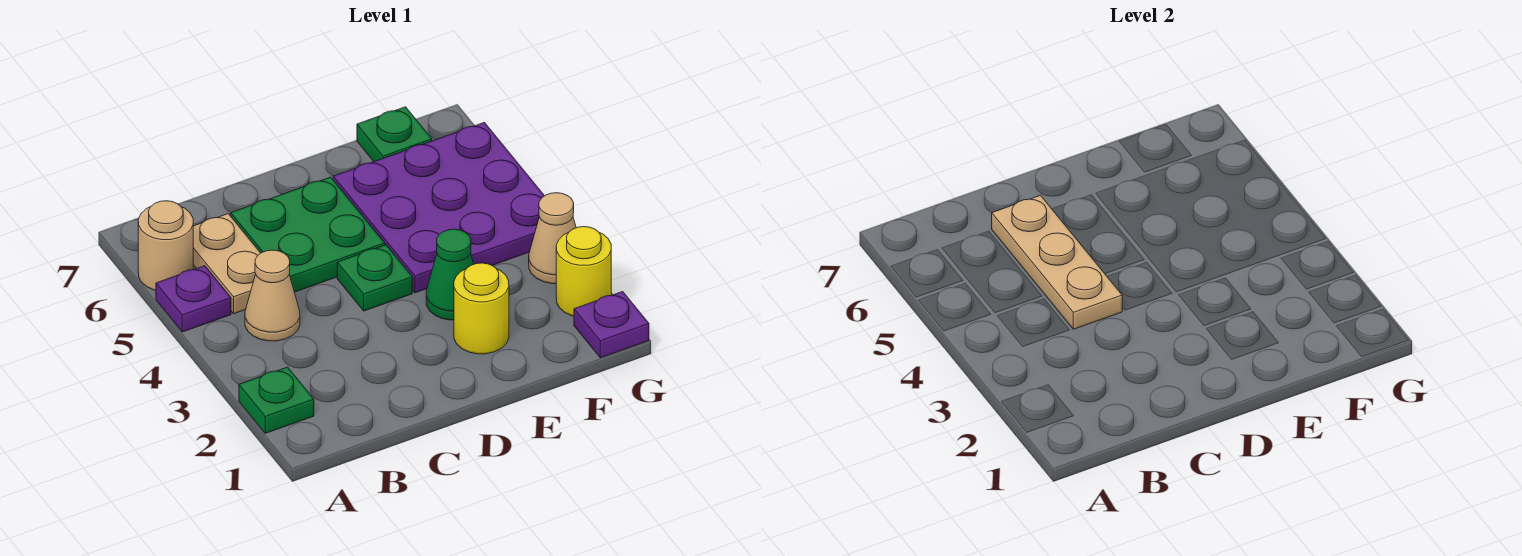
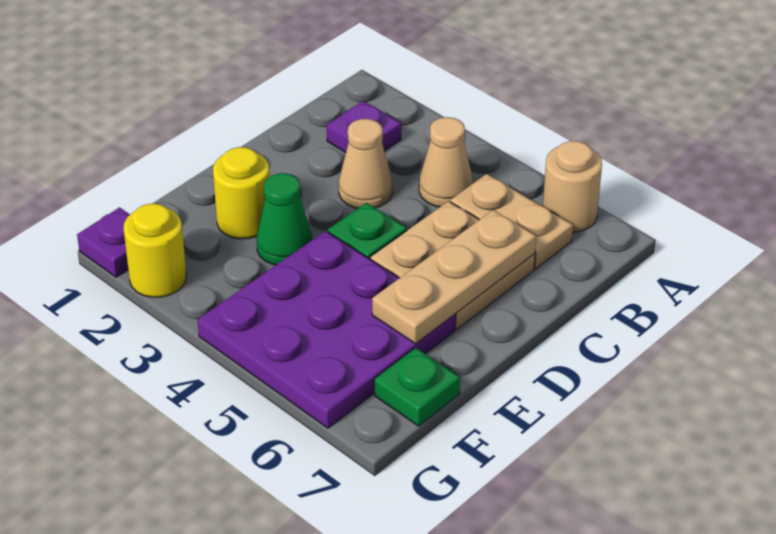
green 1x1 plate [239,367,314,433] -> none
purple 1x1 plate [156,266,231,332] -> purple 1x1 plate moved to [327,101,401,153]
tan 1x3 plate [992,195,1122,329] -> tan 1x3 plate turned to [372,210,536,344]
green 2x2 plate [231,177,385,292] -> tan 2x2 plate [370,201,535,329]
tan 1x1 cone [529,193,576,284] -> tan 1x1 cone moved to [339,119,393,208]

